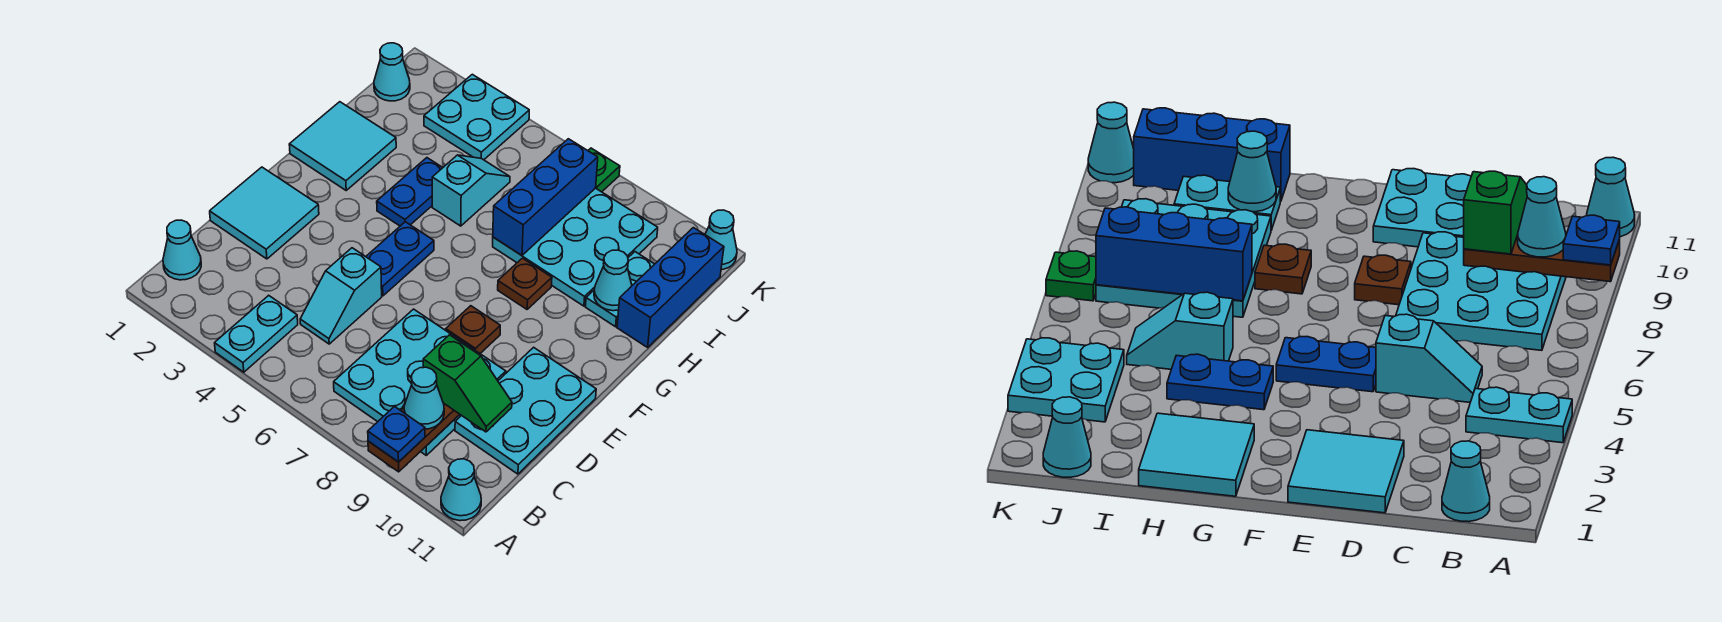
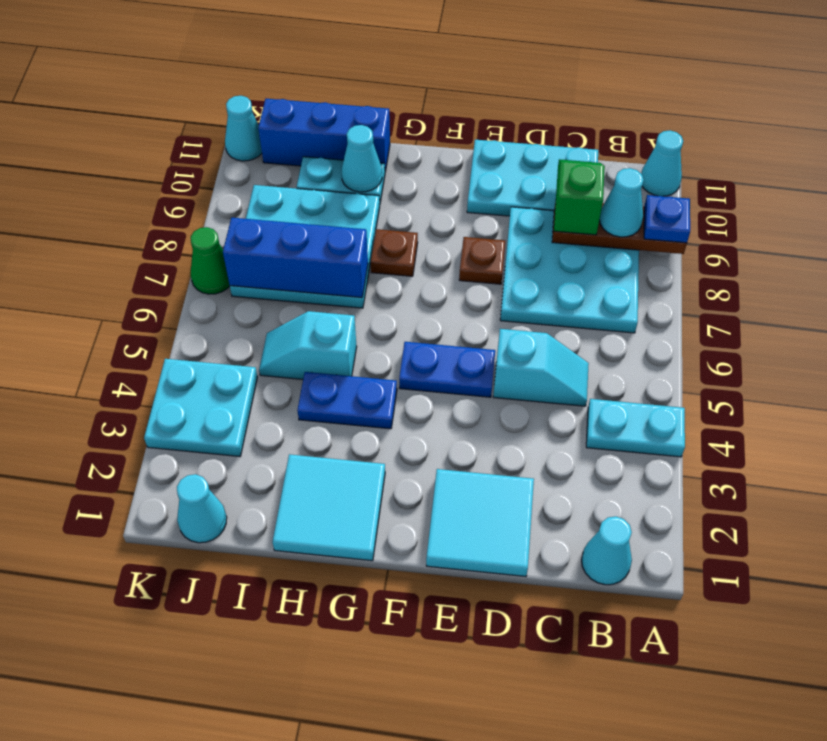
green 1x1 plate [588,148,620,192] -> green 1x1 cone [191,227,230,294]

